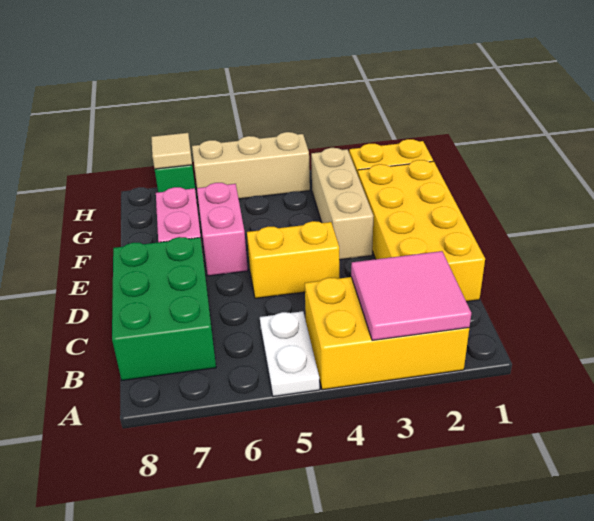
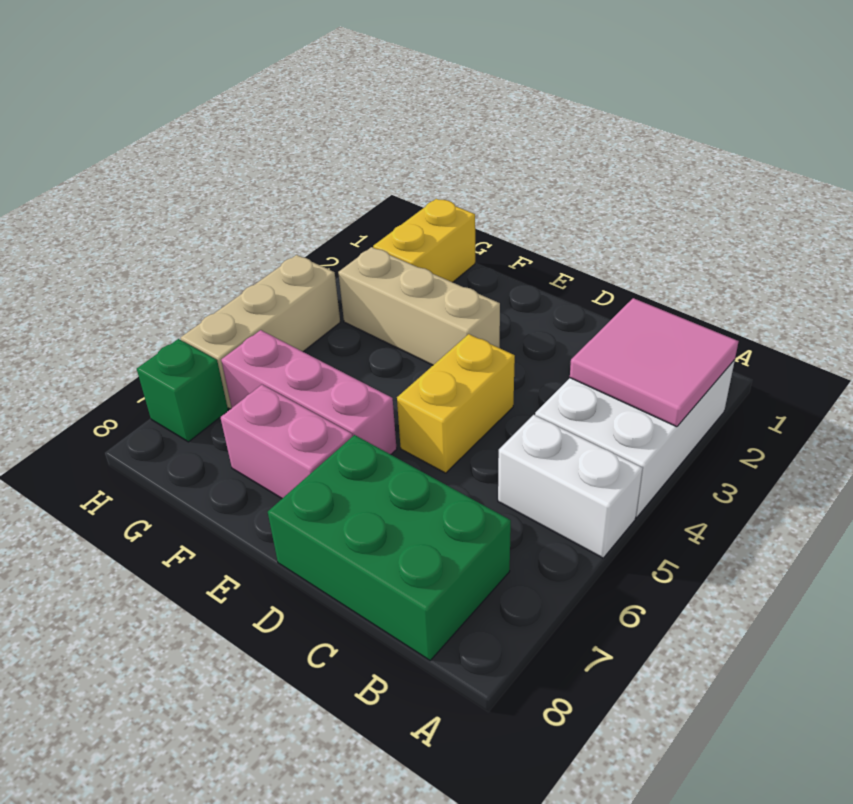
yellow 2x3 brick [305,277,469,390] -> white 2x3 brick [535,360,735,518]
white 1x2 plate [260,311,320,396] -> white 1x2 brick [498,415,643,558]
yellow 2x4 brick [358,160,485,302] -> none
pink 1x2 brick [197,183,248,276] -> pink 1x3 brick [221,330,397,454]
tan 1x1 tile [151,133,192,169] -> none

